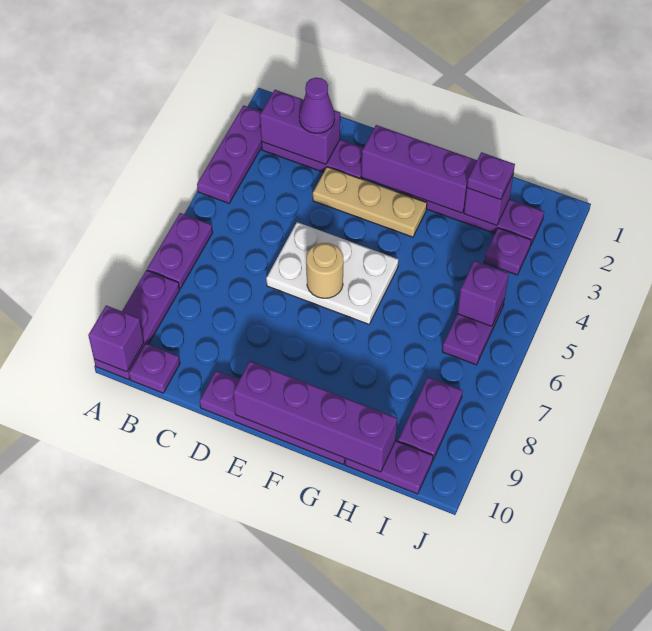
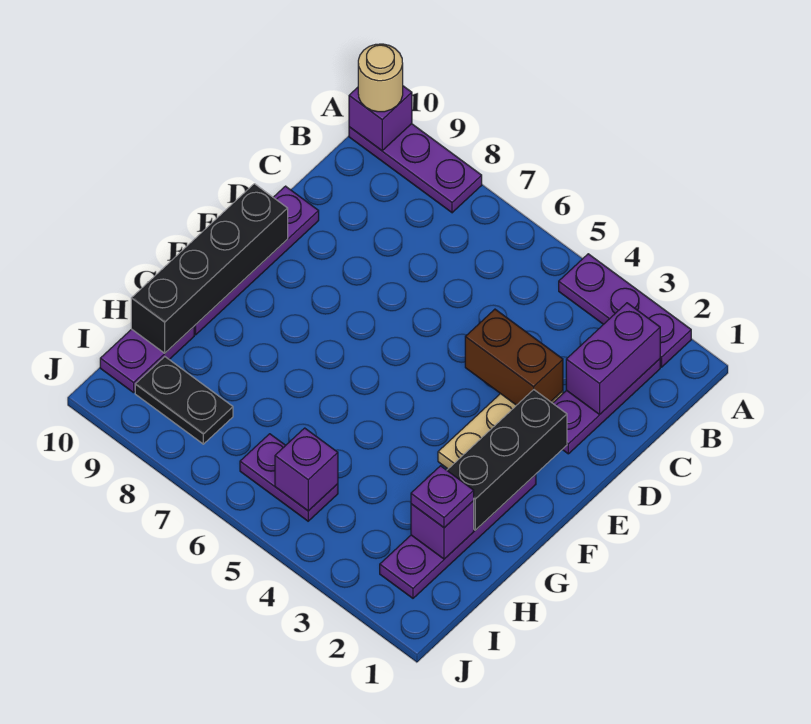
purple 1x2 plate [147,213,213,288] -> none
purple 1x1 plate [129,344,180,393] -> none
purple 1x1 cone [299,78,335,133] -> none
none -> brown 1x2 brick [465,309,563,405]
white 2x3 plate [266,222,399,324] -> none
purple 1x3 brick [361,125,477,213] -> black 1x3 brick [447,390,567,530]
tan 1x1 round brick [307,243,343,298] -> tan 1x1 round brick moved to [358,44,403,112]
purple 1x4 brick [233,361,397,472] -> black 1x4 brick [131,184,288,353]
purple 1x1 plate [484,228,531,275] -> none
purple 1x2 plate [398,377,463,461] -> black 1x2 plate [135,357,233,444]

